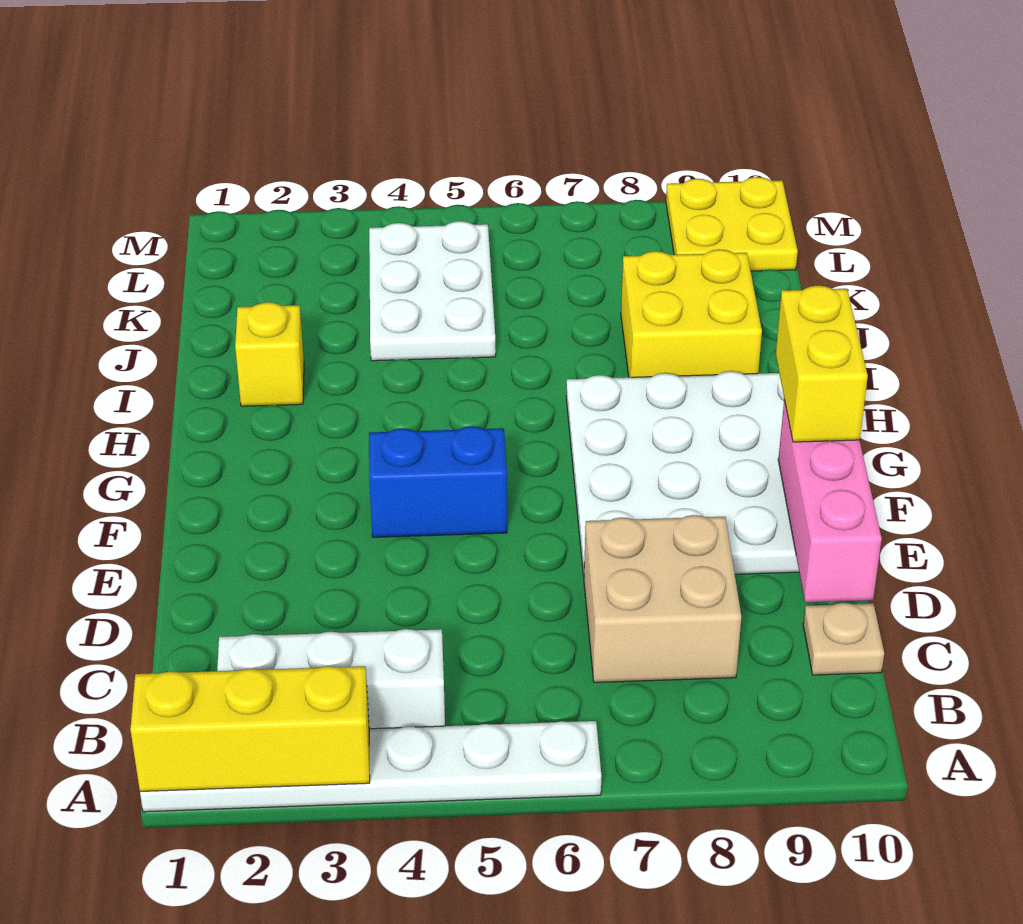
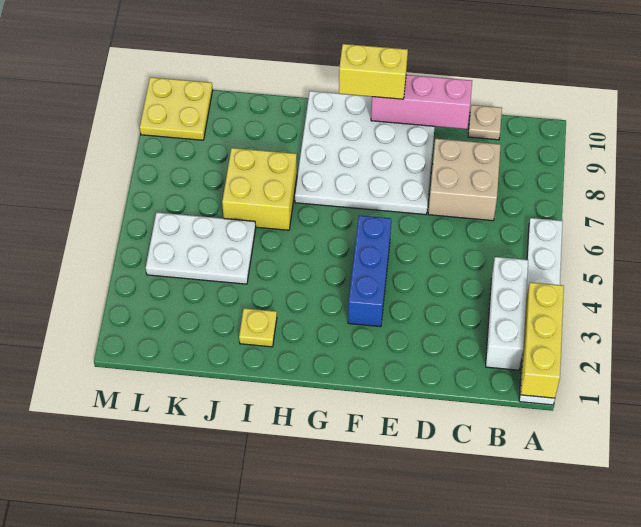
blue 1x2 brick [369,426,507,537] -> blue 1x3 brick [348,215,391,327]
yellow 1x1 brick [235,302,304,406] -> yellow 1x1 plate [239,308,277,347]
yellow 2x2 brick [621,249,762,377] -> yellow 2x2 brick moved to [222,148,297,230]

